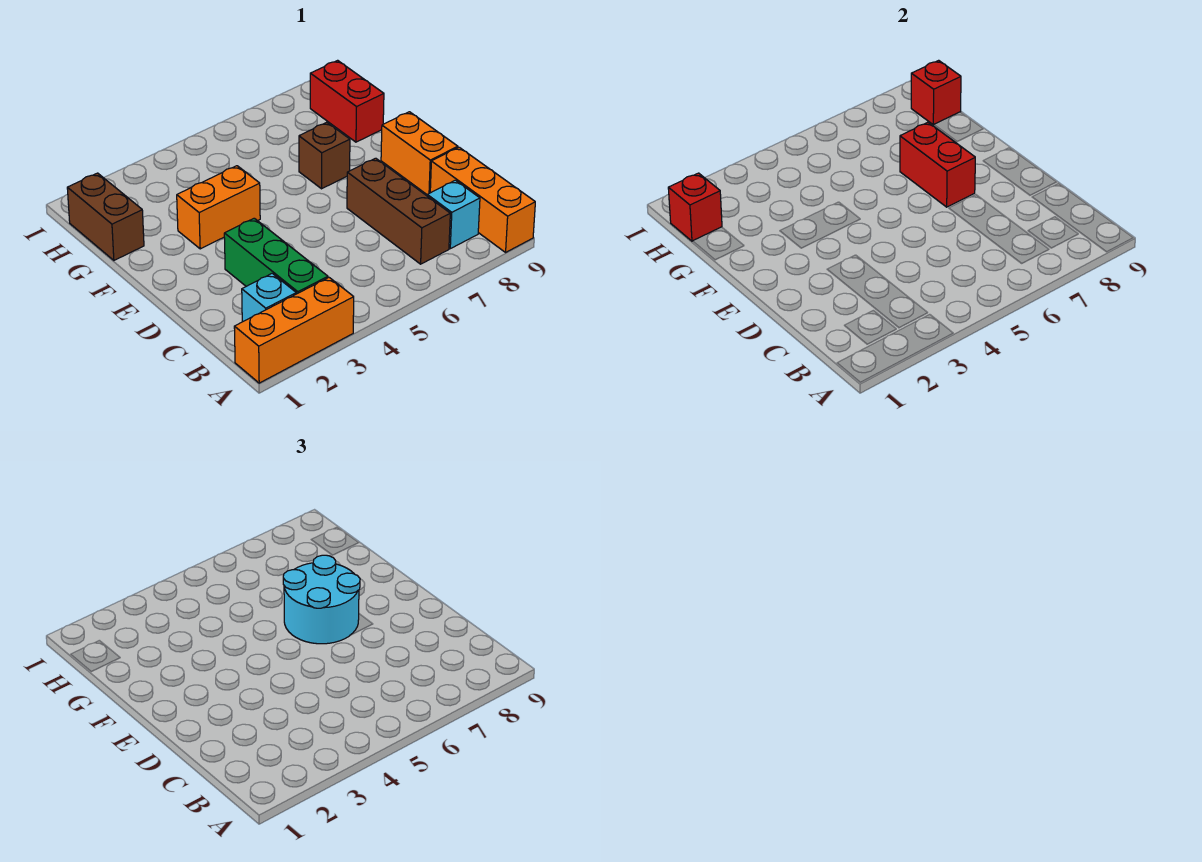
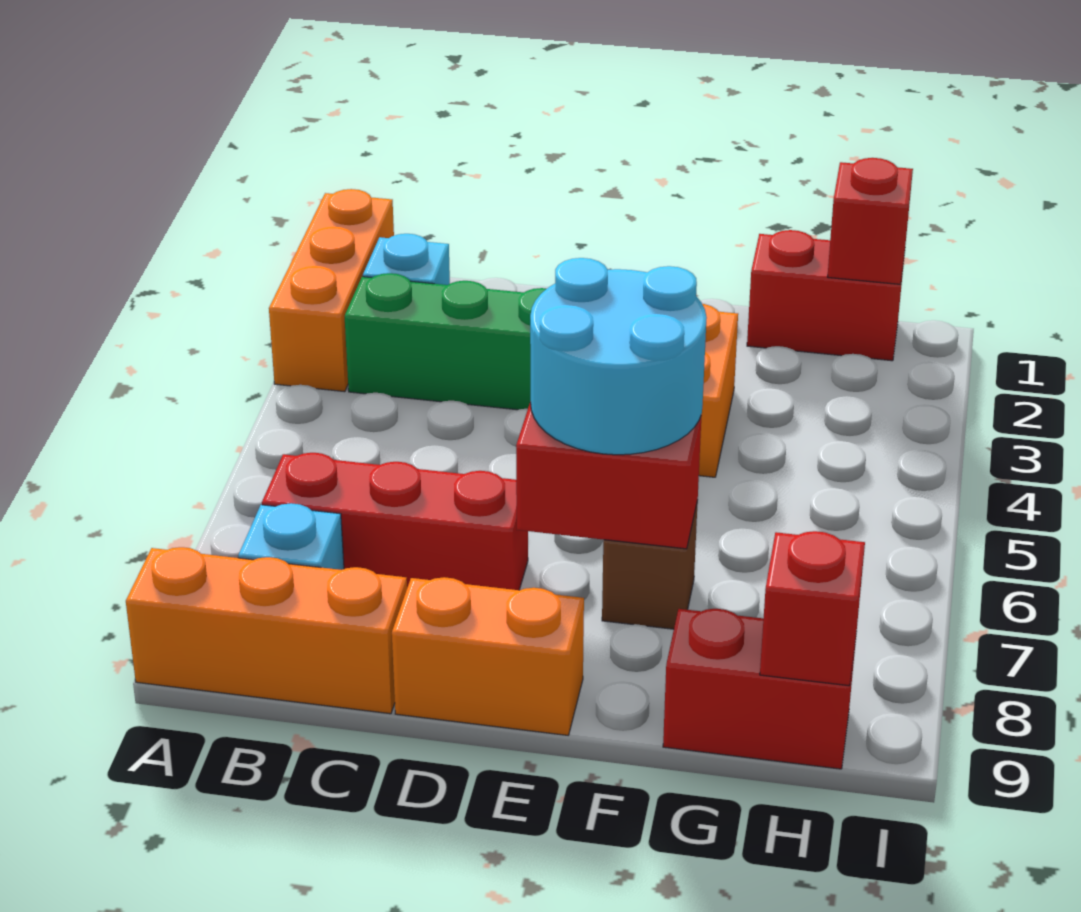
brown 1x3 brick [347,158,450,264] -> red 1x3 brick [262,453,528,590]
brown 1x2 brick [67,173,144,260] -> red 1x2 brick [747,230,905,361]

